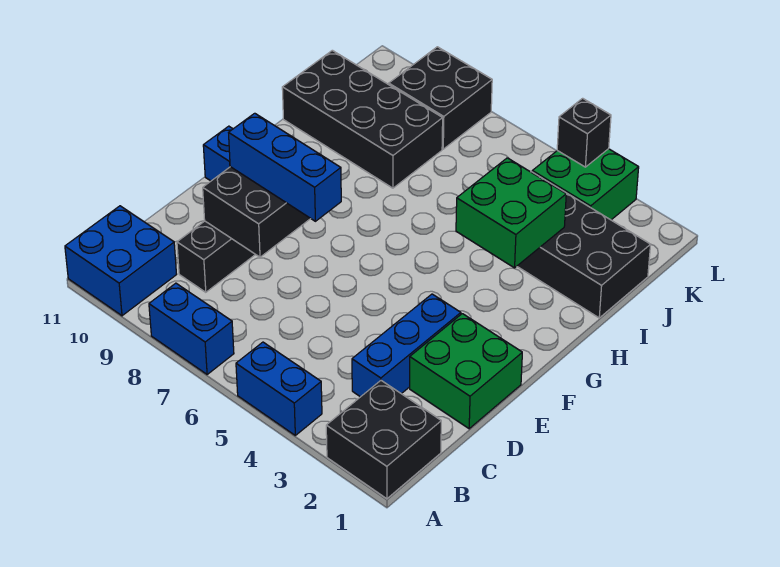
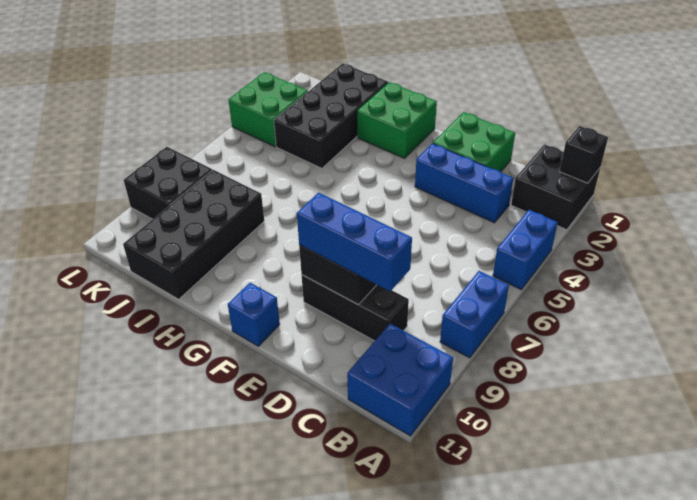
blue 1x3 brick [229,113,341,221] -> blue 1x3 brick turned to [297,193,412,291]
green 2x2 brick [456,158,566,268] -> green 2x2 brick moved to [357,82,437,158]
black 1x1 brick [557,98,611,167] -> black 1x1 brick moved to [560,126,608,183]

